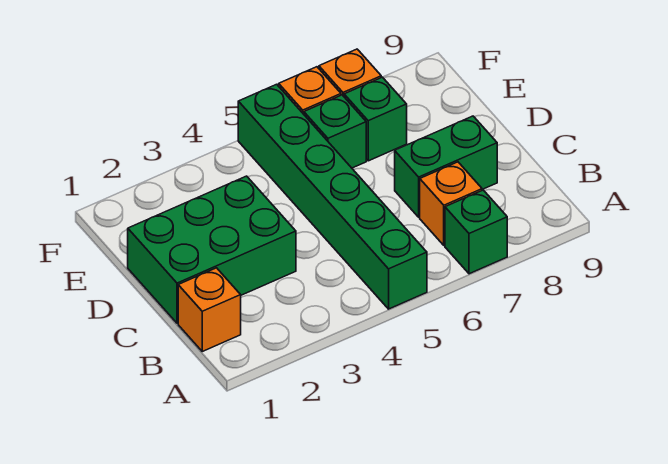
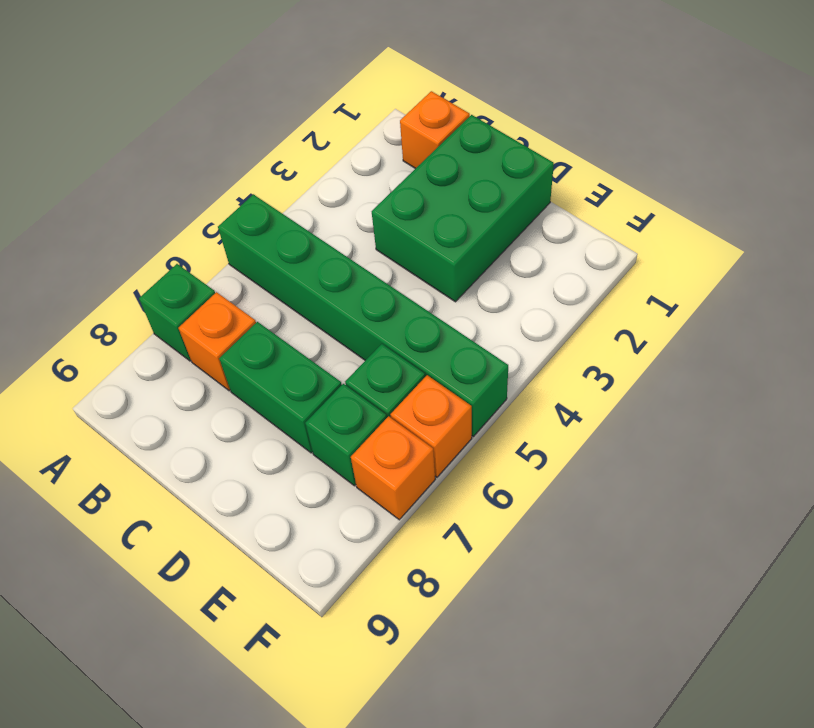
green 1x2 brick [395,116,497,217] -> green 1x2 brick turned to [219,322,342,453]

